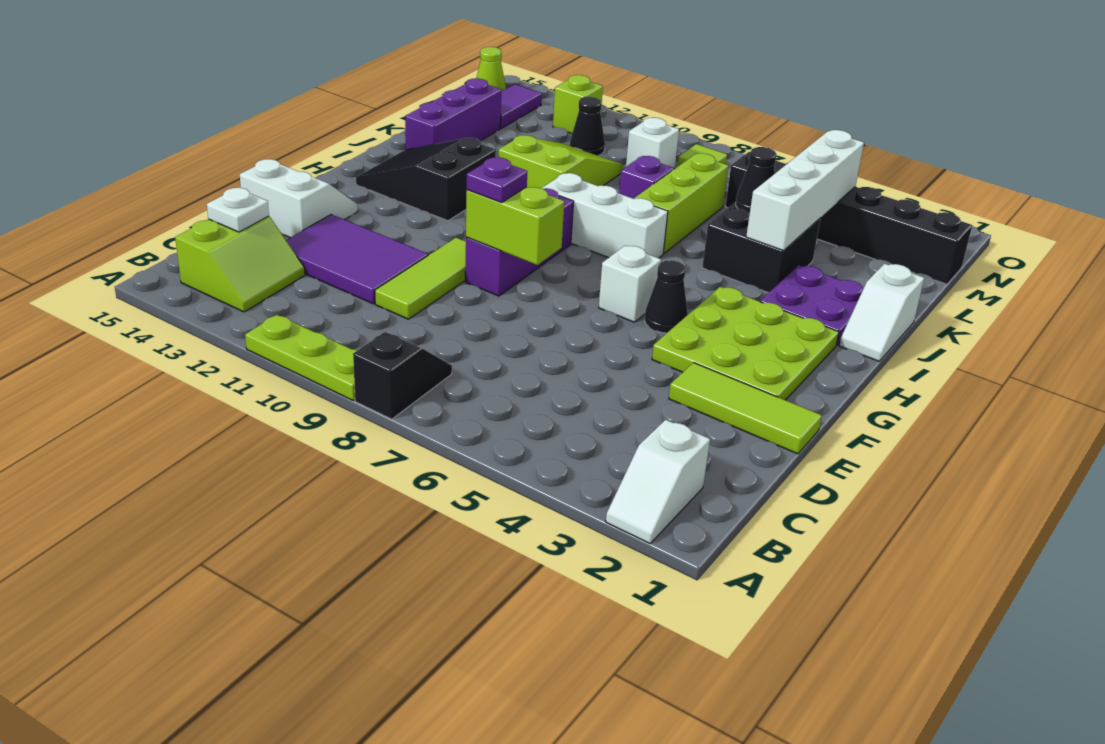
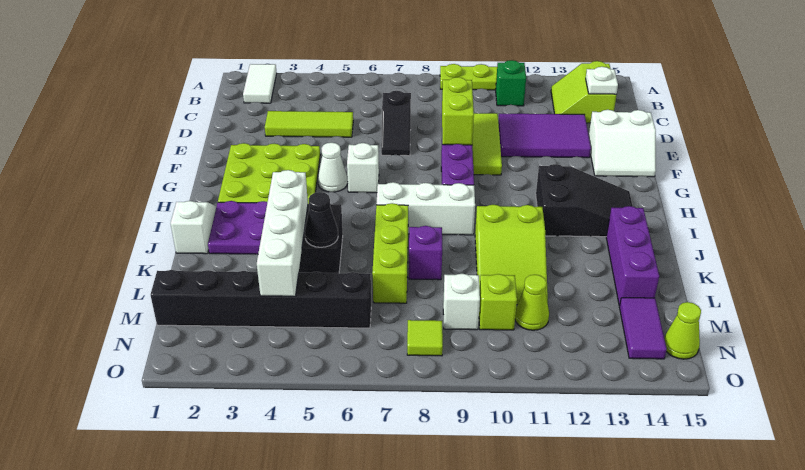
white 1x2 slope [606,420,710,544] -> white 1x2 tile [243,64,277,103]
black 1x2 slope [353,332,452,419] -> black 1x2 slope moved to [381,91,411,156]
none -> green 1x1 brick [496,60,526,106]
lime 1x3 tile [669,363,822,454] -> lime 1x3 tile moved to [265,111,353,137]
lime 1x2 brick [466,187,564,265] -> lime 1x2 brick turned to [442,77,474,145]
purple 1x1 plate [467,157,527,203] -> none
black 1x1 cone [645,260,688,333] -> white 1x1 cone [318,143,348,192]
black 1x1 cone [570,97,605,156] -> lime 1x1 cone [515,275,549,330]
lime 1x1 brick [553,75,603,133] -> lime 1x1 brick moved to [479,274,517,330]

